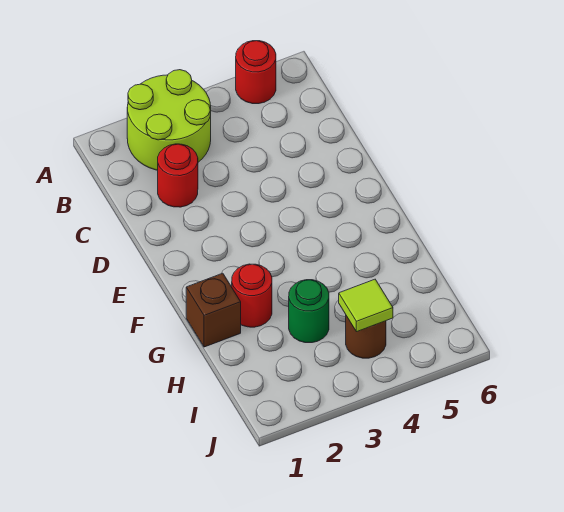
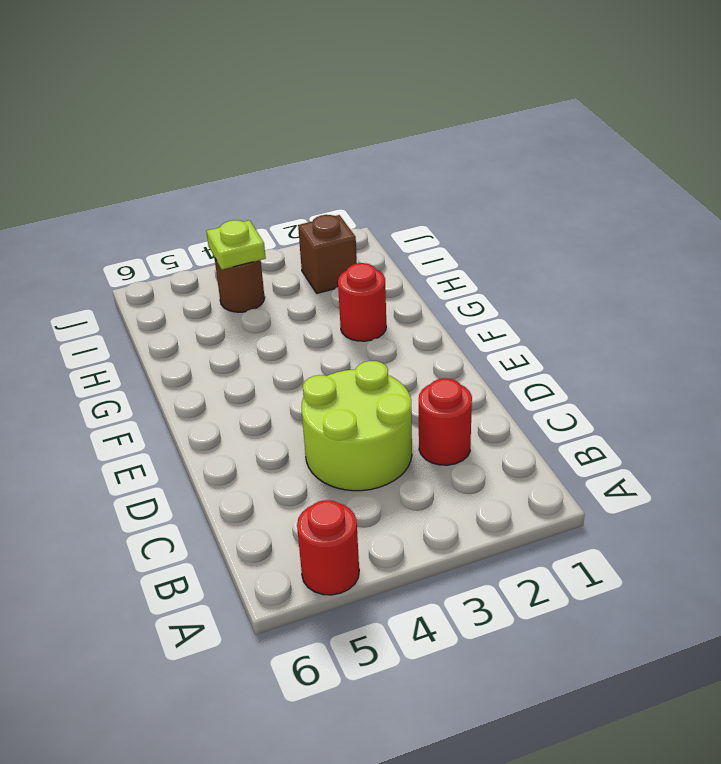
lime 2x2 round brick [127,70,211,170] -> lime 2x2 round brick moved to [301,361,412,491]
brown 1x1 brick [186,273,241,347] -> brown 1x1 brick moved to [298,215,357,293]
green 1x1 round brick [289,280,329,343] -> none
lime 1x1 tile [339,279,393,332] -> lime 1x1 plate [207,220,266,270]

